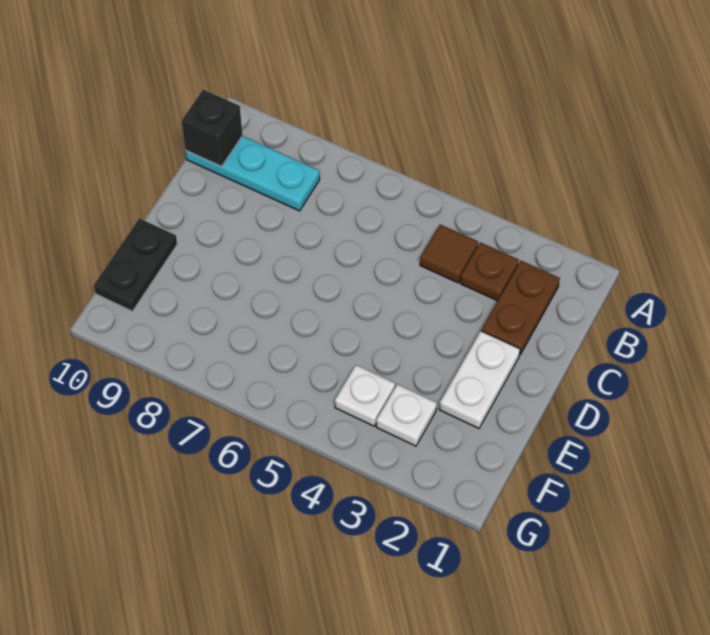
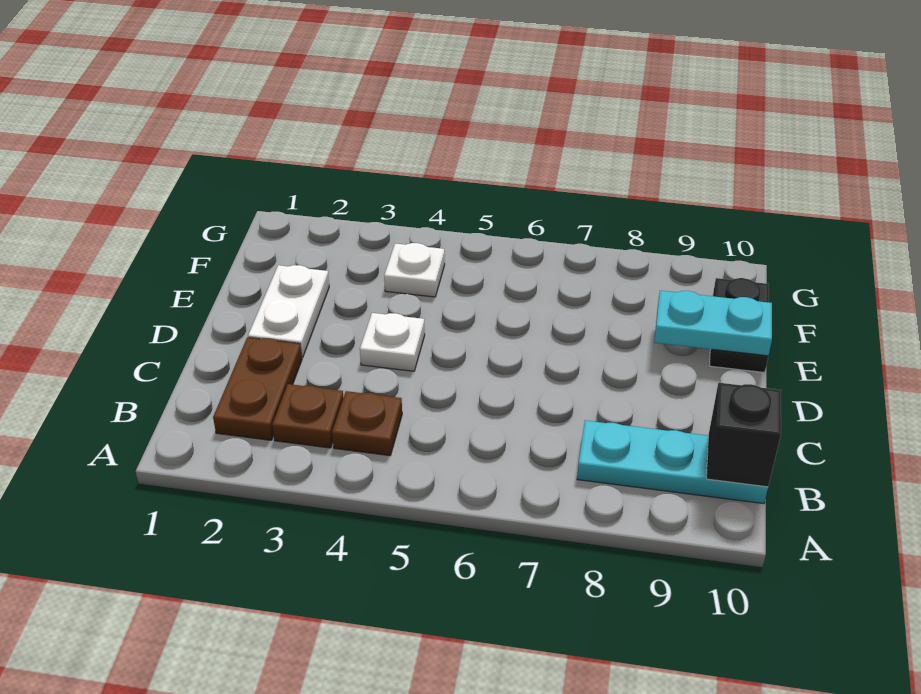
brown 1x1 tile [420,225,478,283] -> brown 1x1 plate [332,391,402,456]
none -> cyan 1x2 plate [654,291,772,356]
white 1x1 plate [376,384,437,446] -> white 1x1 plate moved to [360,313,425,371]

